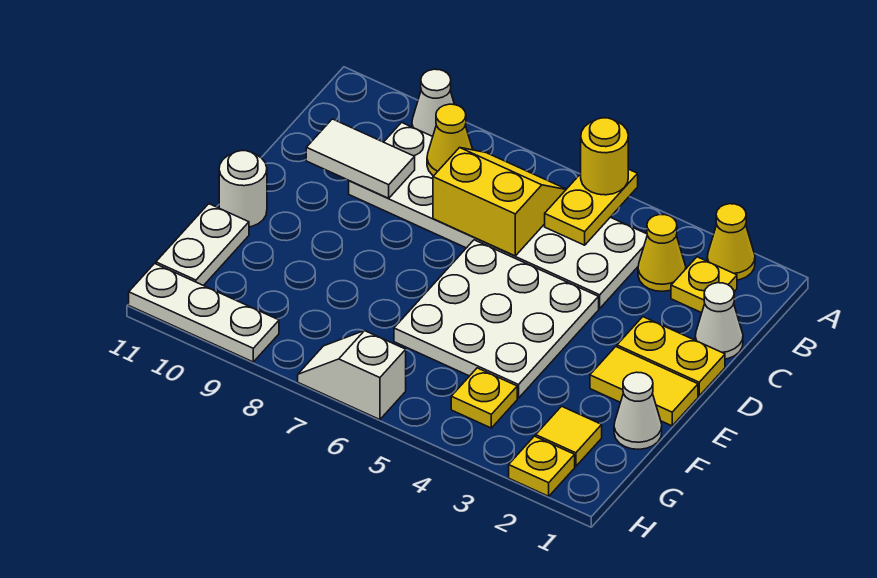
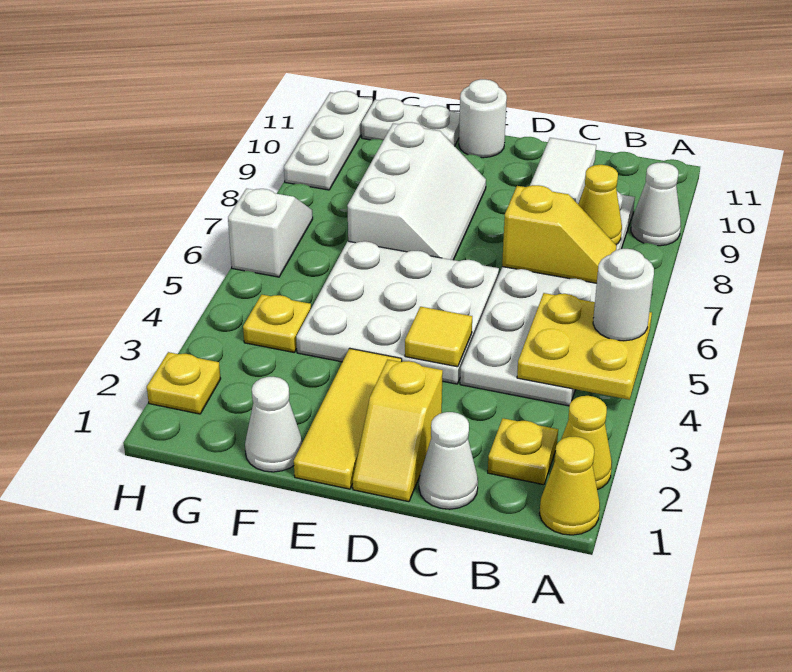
yellow 1x2 plate [545,169,638,245] -> yellow 2x2 plate [517,293,652,400]
yellow 1x1 round brick [581,118,628,195] -> white 1x1 round brick [593,249,654,341]
yellow 1x1 cone [638,214,686,291] -> yellow 1x1 cone moved to [539,436,600,535]
yellow 2x2 slope [433,148,566,256] -> yellow 1x2 slope [502,185,617,283]
yellow 1x2 plate [617,317,725,396] -> yellow 1x2 slope [353,360,443,502]
yellow 1x2 tile [590,347,698,426] -> yellow 1x3 tile [294,348,402,489]
none -> white 2x3 slope [347,122,486,260]
yellow 1x1 tile [536,406,602,466] -> yellow 1x1 tile moved to [405,307,472,367]

